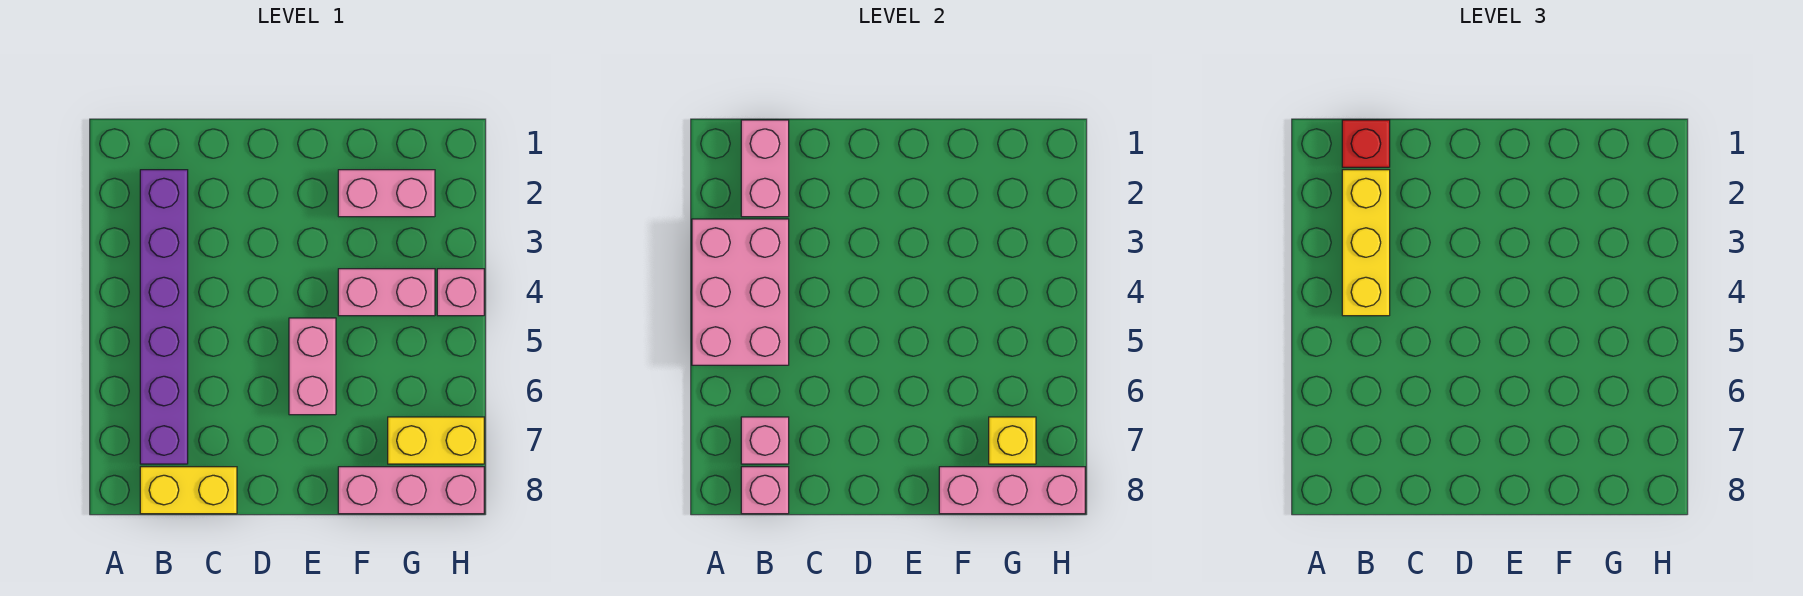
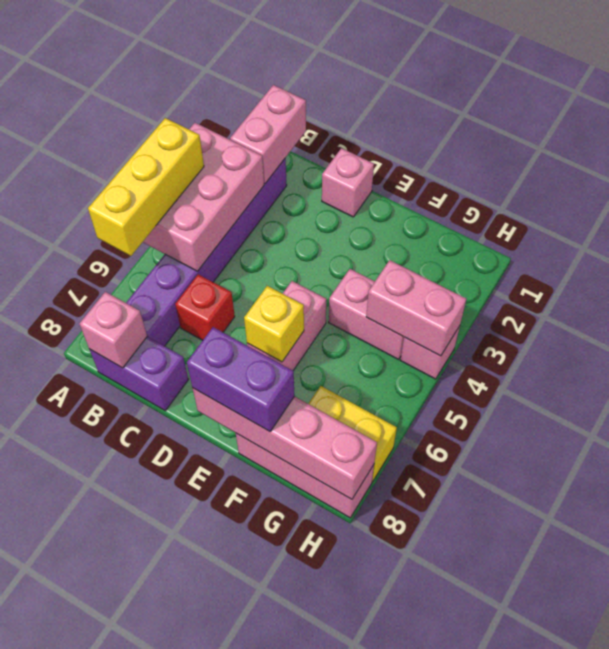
red 1x1 brick [1342,120,1390,167] -> red 1x1 brick moved to [175,274,235,340]
yellow 1x3 brick [1342,170,1390,316] -> yellow 1x3 brick moved to [88,118,204,256]
pink 1x1 brick [741,417,789,464] -> pink 1x1 brick moved to [322,148,374,217]
yellow 1x2 brick [140,467,237,514] -> purple 1x2 brick [89,337,188,411]
none -> purple 1x2 brick [187,327,294,432]
pink 1x2 brick [338,170,435,217] -> pink 1x2 brick moved to [366,260,466,356]
pink 1x3 brick [939,467,1085,514] -> pink 1x4 brick [193,388,377,499]
yellow 1x1 brick [989,417,1036,464] -> yellow 1x1 brick moved to [244,286,304,362]

